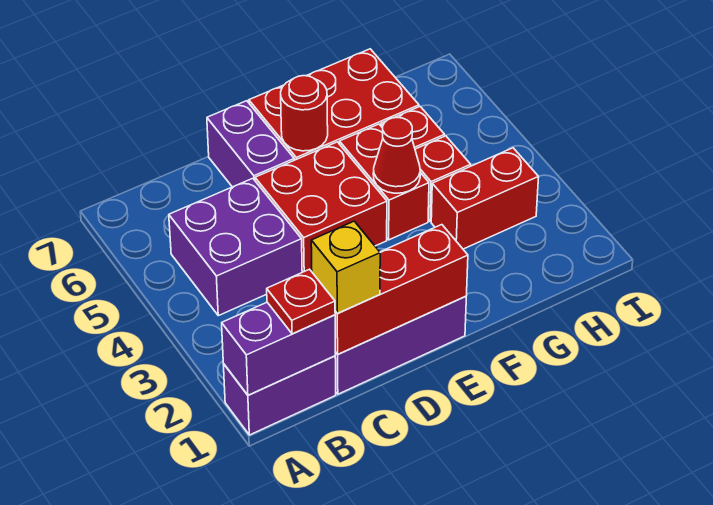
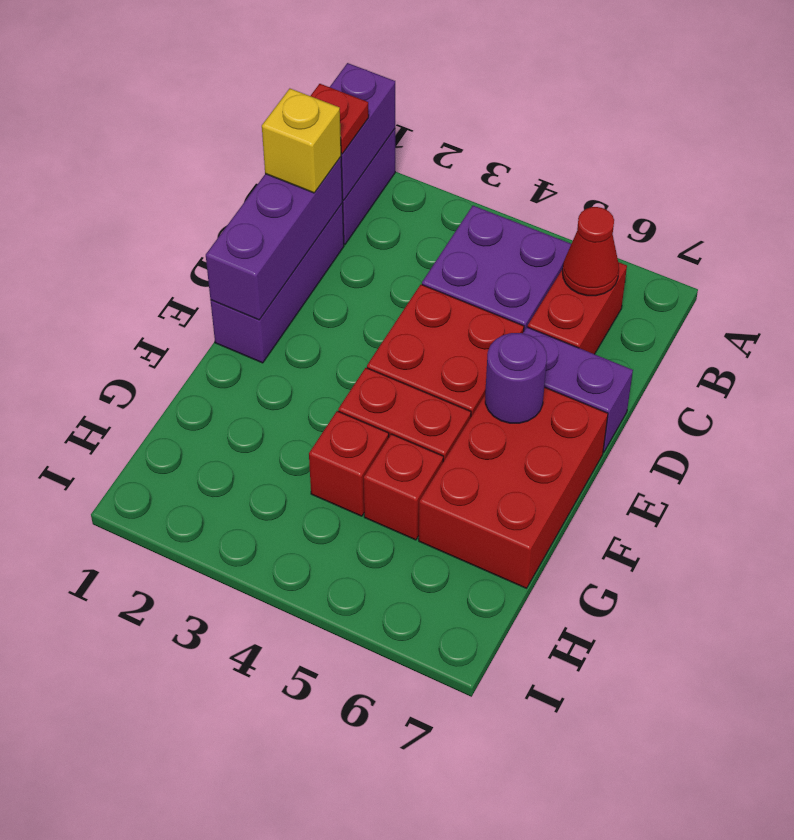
red 1x3 brick [335,225,468,354] -> purple 1x3 brick [206,157,342,320]
red 1x1 round brick [281,76,328,151] -> purple 1x1 round brick [485,333,547,423]
red 1x1 cone [373,118,420,193] -> red 1x1 cone moved to [563,207,619,296]
red 1x2 brick [431,148,539,249] -> red 1x2 brick moved to [528,262,627,354]

